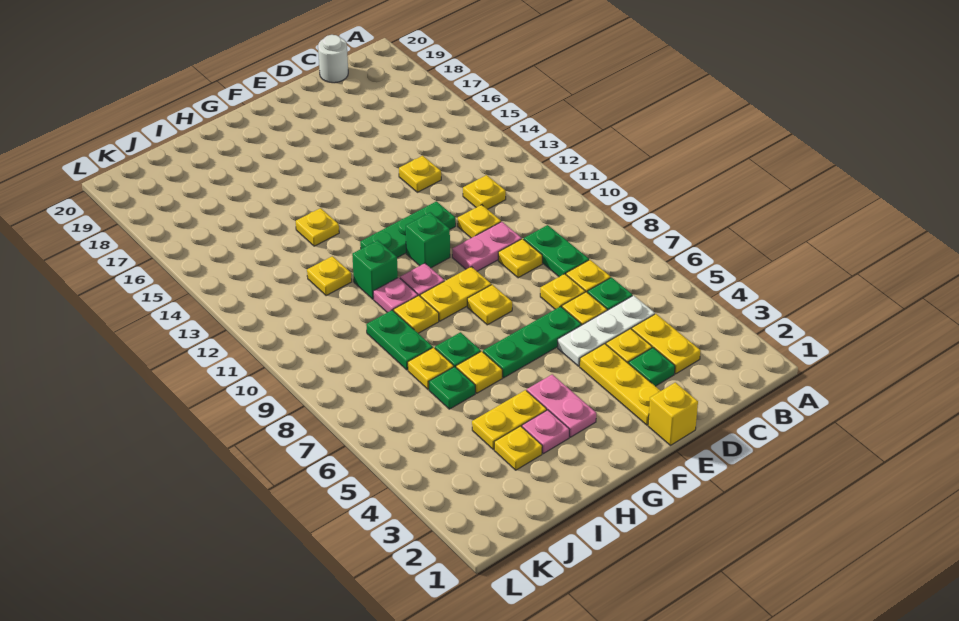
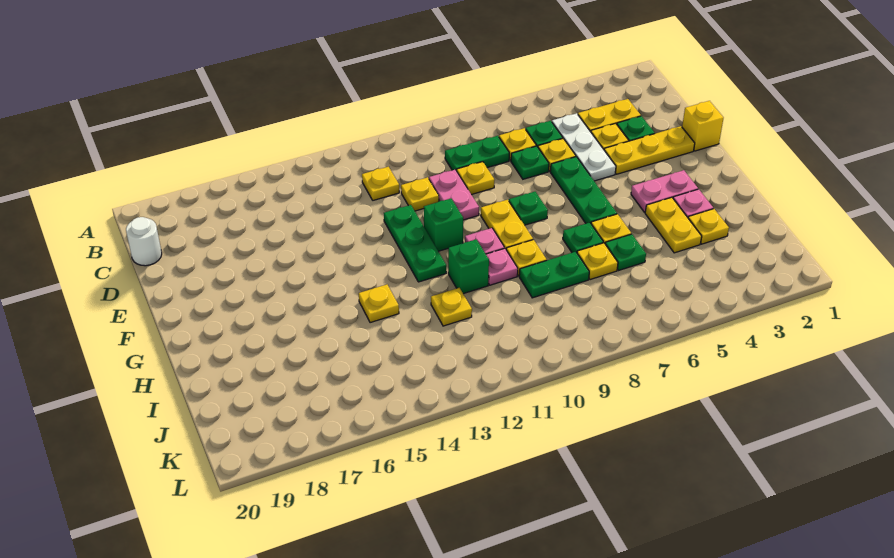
yellow 1x1 plate [540,274,585,309] -> green 1x1 plate [511,146,549,179]
yellow 1x1 plate [399,156,441,192] -> none
yellow 1x1 plate [467,285,512,325] -> green 1x1 plate [509,192,548,225]

